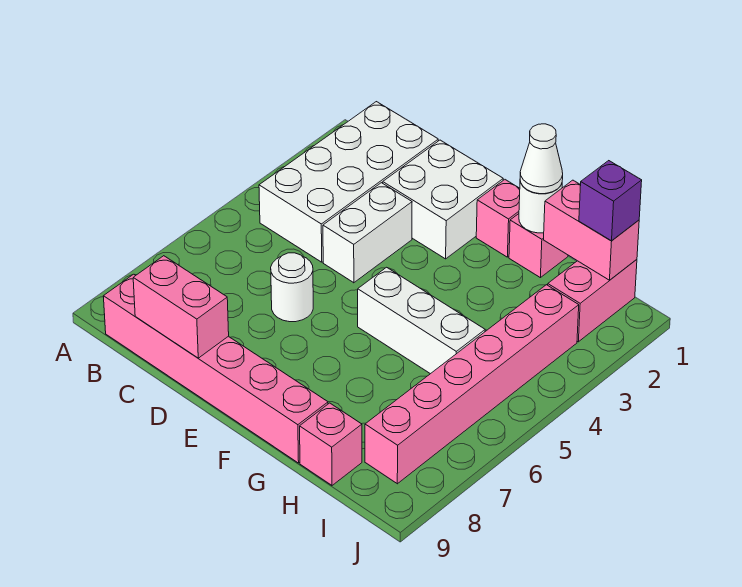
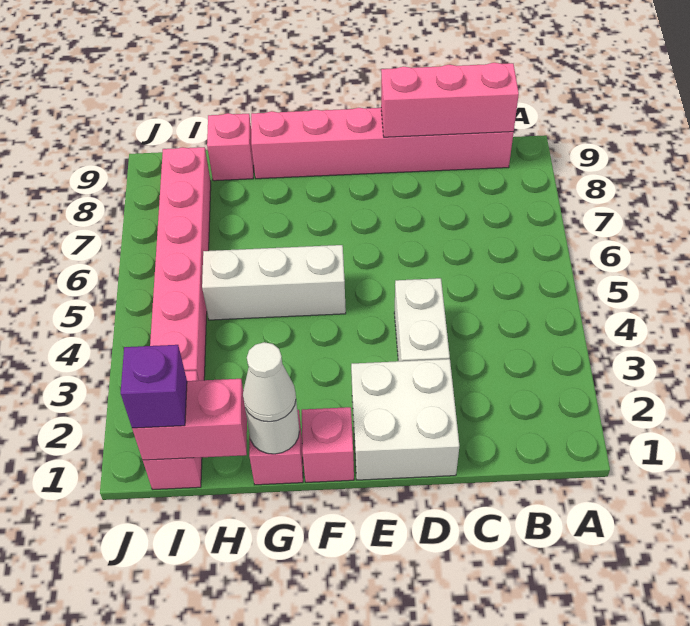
white 2x4 brick [259,102,438,262] -> none
pink 1x2 brick [133,256,229,358] -> pink 1x3 brick [381,63,519,137]
white 1x1 round brick [271,253,313,322] -> none

